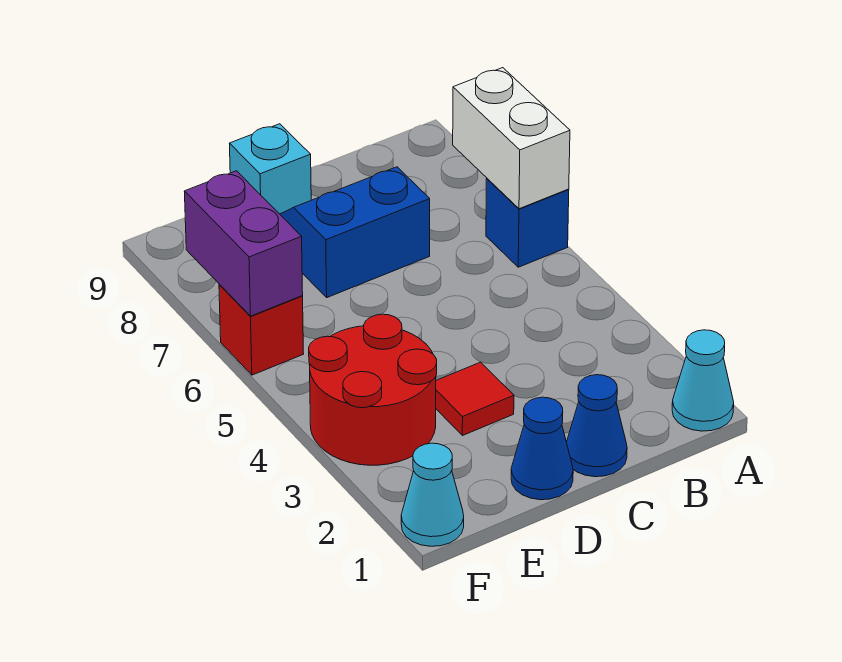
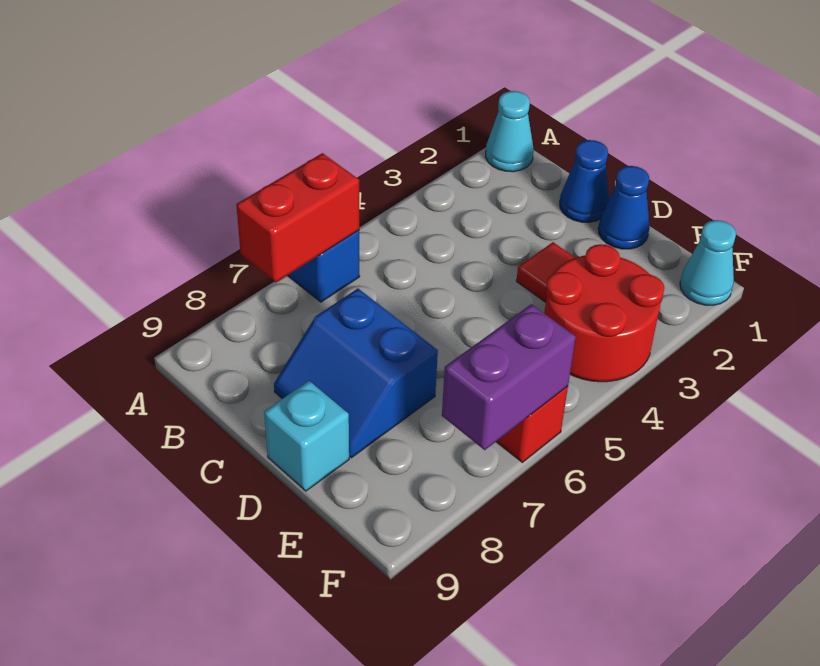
white 1x2 brick [453,68,570,209] -> red 1x2 brick [236,153,359,282]

